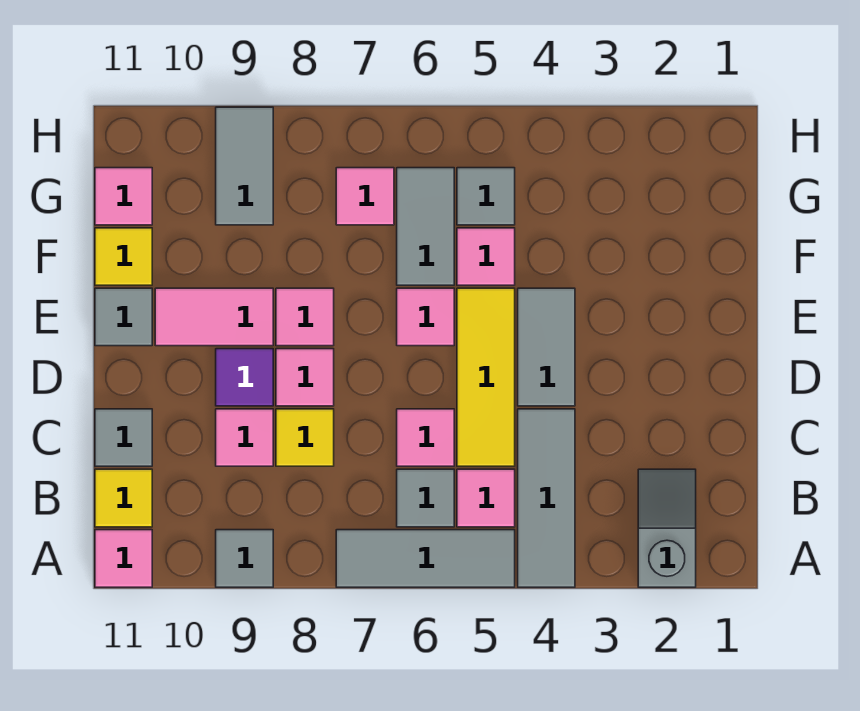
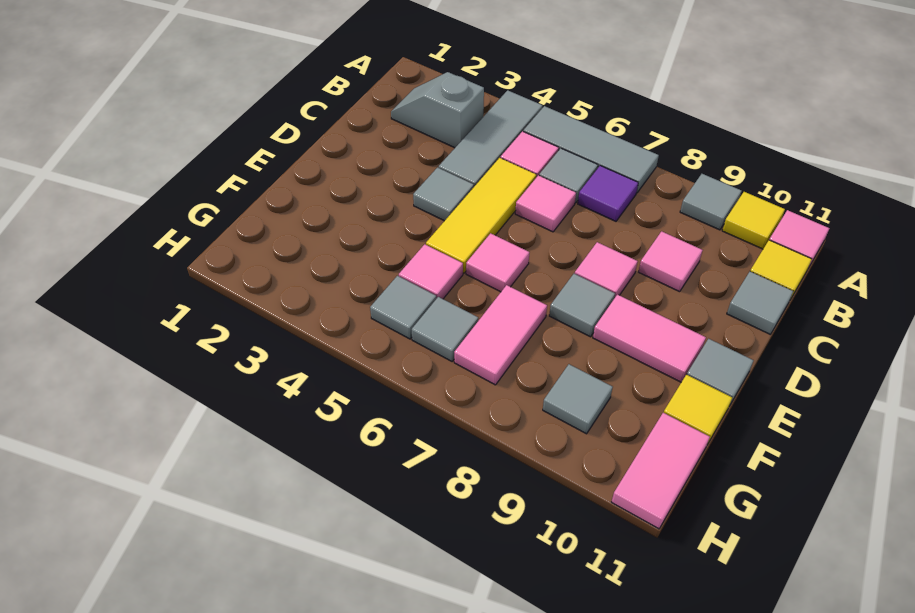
grey 1x2 slope [638,469,696,587] -> grey 1x2 slope turned to [391,72,484,148]
yellow 1x1 tile [276,409,334,466] -> yellow 1x1 tile moved to [722,192,785,249]
grey 1x2 tile [518,288,575,406] -> grey 1x1 tile [413,168,474,221]
purple 1x1 tile [216,349,273,406] -> purple 1x1 tile moved to [578,166,638,221]
pink 1x1 tile [276,288,334,346] -> grey 1x1 tile [549,274,615,337]
grey 1x2 tile [397,168,454,285] -> grey 1x1 tile [412,297,478,361]
pink 1x1 tile [336,168,394,225] -> pink 1x2 tile [454,285,547,385]
grey 1x2 tile [216,107,273,225] -> grey 1x1 tile [543,364,613,434]
pink 1x1 tile [95,168,152,225] -> pink 1x2 tile [612,413,710,529]

